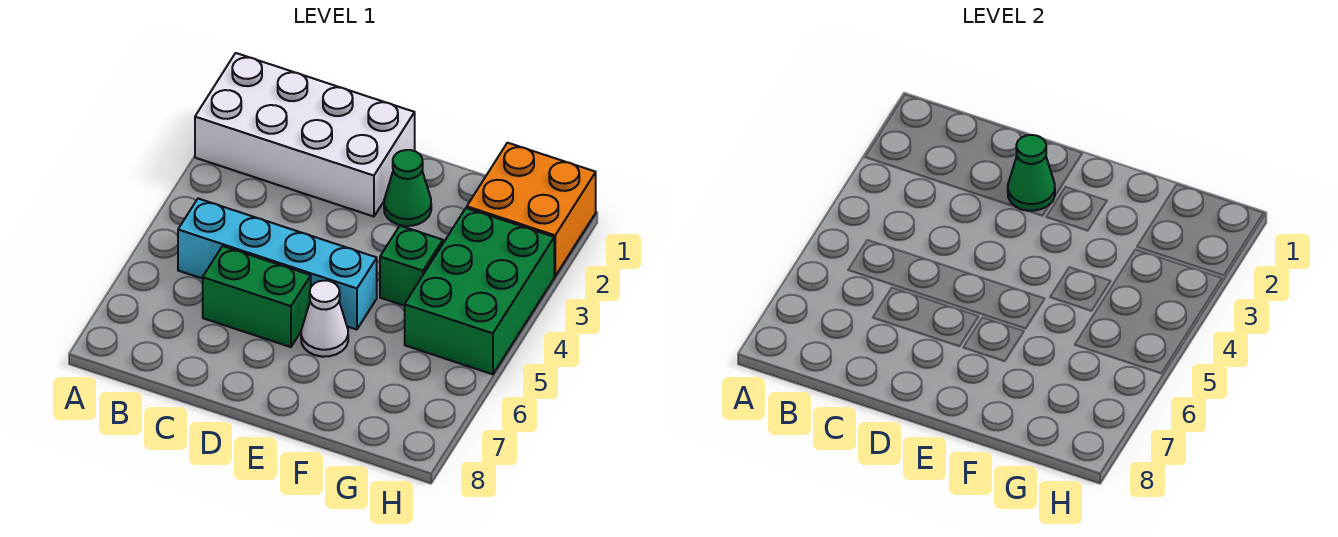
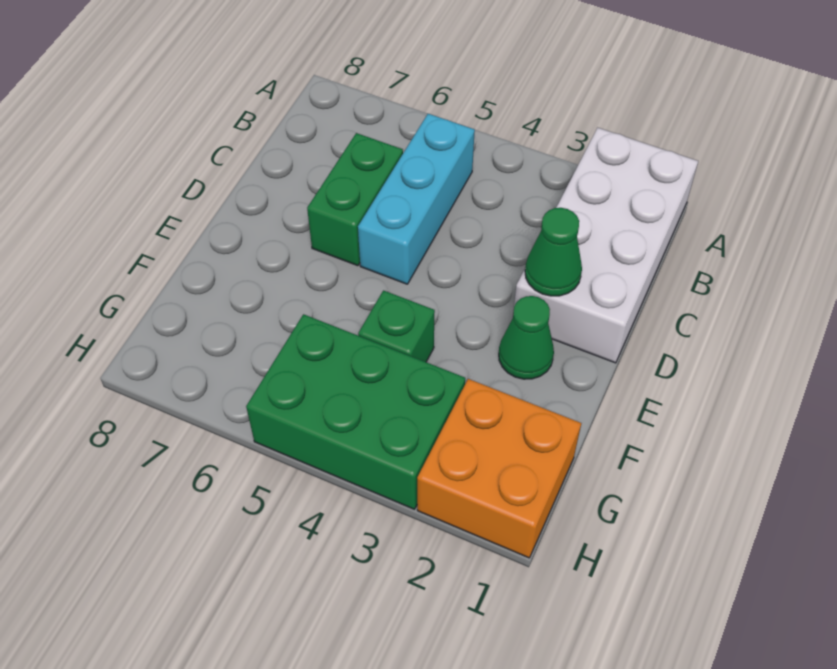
cyan 1x4 brick [178,199,377,329] -> cyan 1x3 brick [358,114,475,284]
white 1x1 cone [301,281,348,357] -> none

